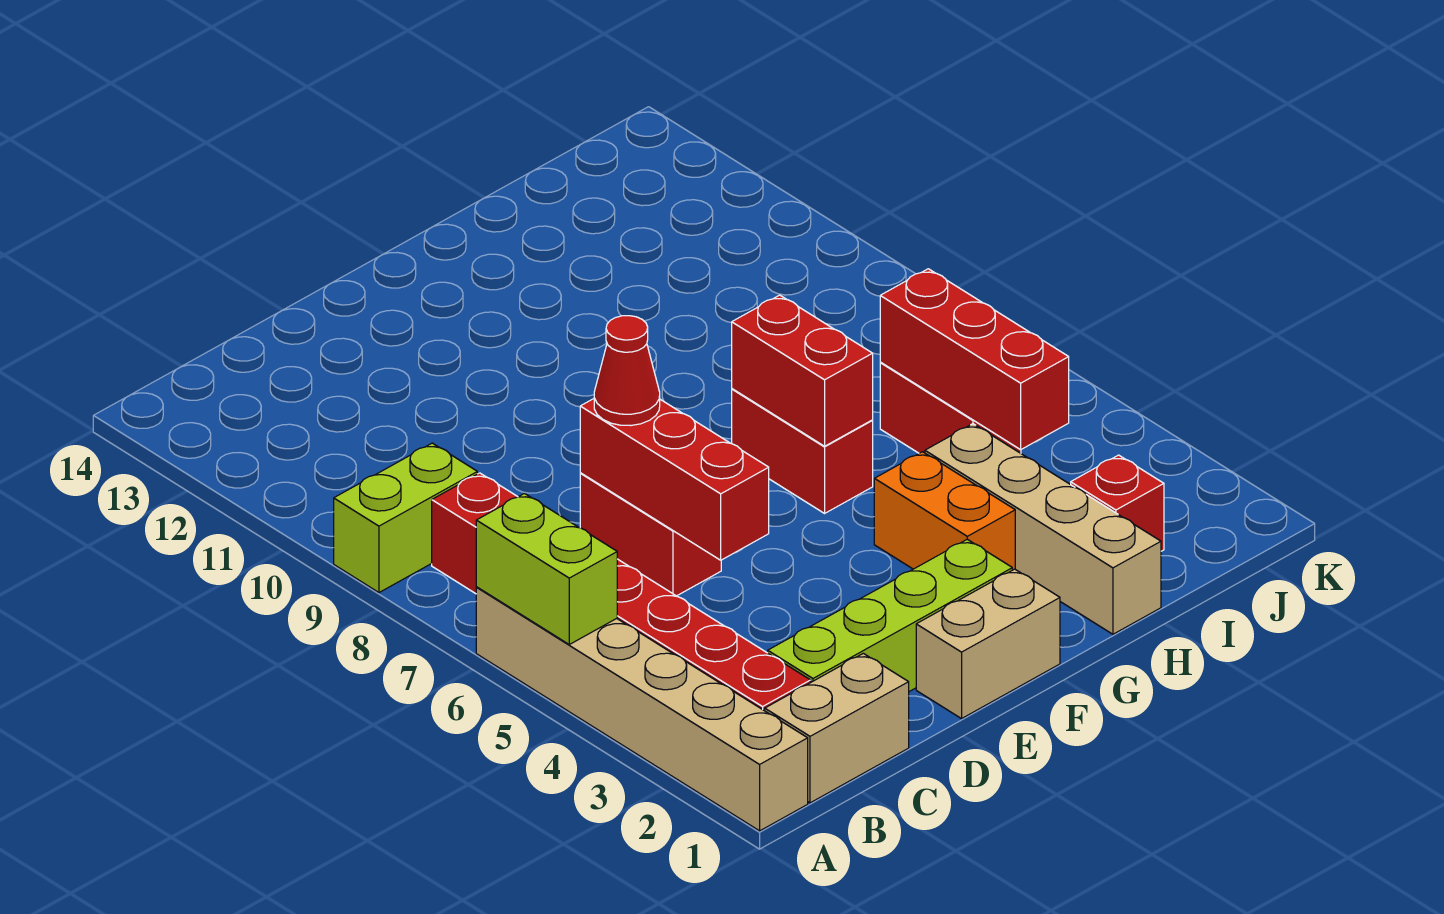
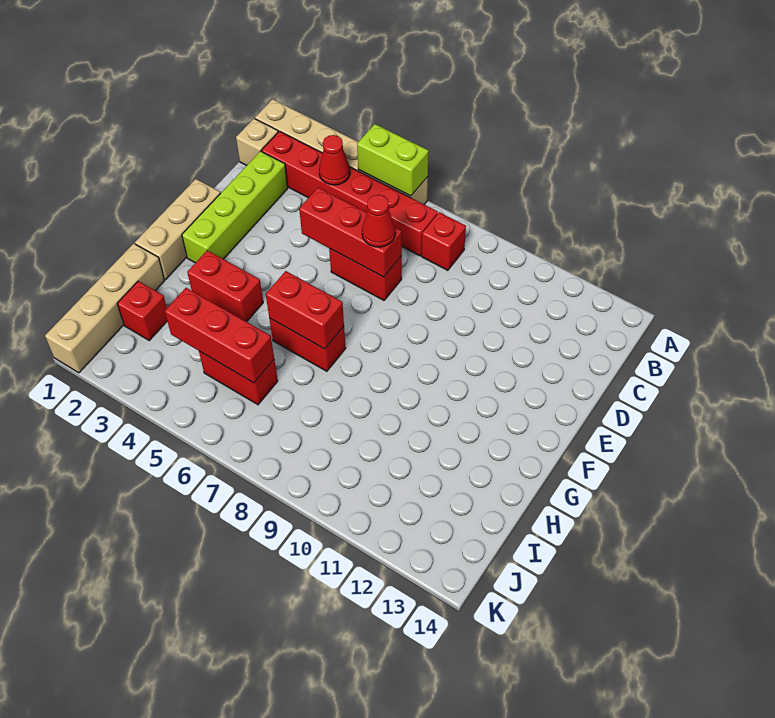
lime 1x2 brick [334,443,477,593] -> none
tan 1x2 brick [765,653,909,803] -> tan 1x1 brick [236,119,278,165]
none -> red 1x1 cone [319,135,350,185]
tan 1x2 brick [916,569,1060,719] -> tan 1x3 brick [135,179,220,280]
orange 1x2 brick [874,452,1015,570] -> red 1x2 brick [187,250,263,322]
tan 1x4 brick [925,424,1161,634] -> tan 1x4 brick turned to [45,243,165,373]

